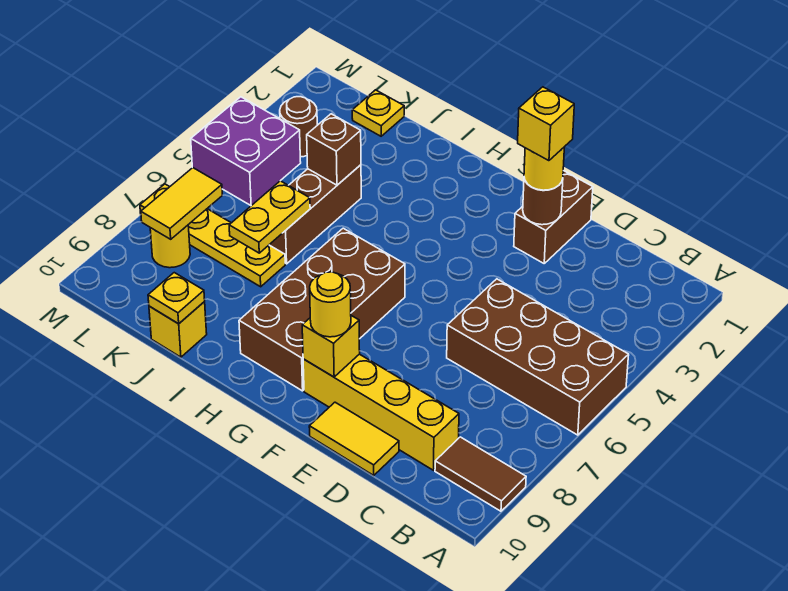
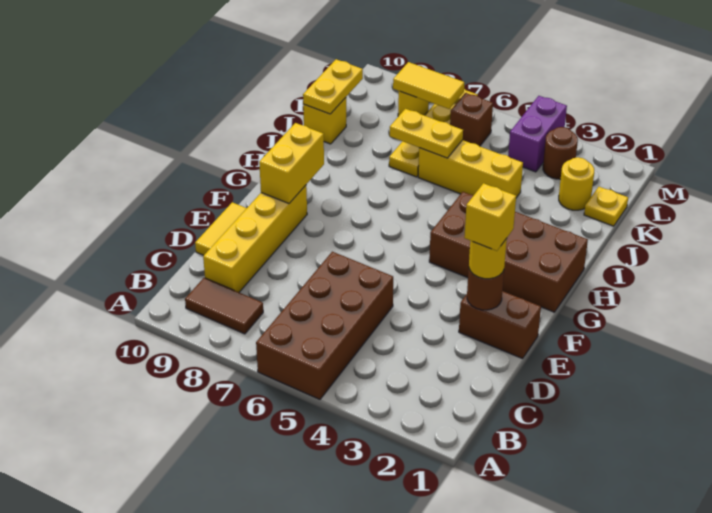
brown 1x2 tile [435,437,526,511] -> brown 1x2 tile turned to [185,278,263,334]
yellow 1x1 brick [302,316,360,377] -> yellow 1x2 brick [259,123,324,203]
yellow 1x1 round brick [310,272,351,337] -> yellow 1x1 round brick moved to [559,157,594,210]
brown 2x4 brick [239,228,405,391] -> brown 2x4 brick moved to [429,192,588,312]
brown 1x3 brick [269,165,361,264] -> yellow 1x3 brick [418,140,523,198]
brown 1x1 brick [307,114,361,185] -> brown 1x1 brick moved to [450,93,493,146]
yellow 1x1 plate [148,273,205,324] -> yellow 1x2 plate [303,59,363,114]
purple 2x2 brick [191,97,301,206] -> purple 1x2 brick [508,96,567,172]

